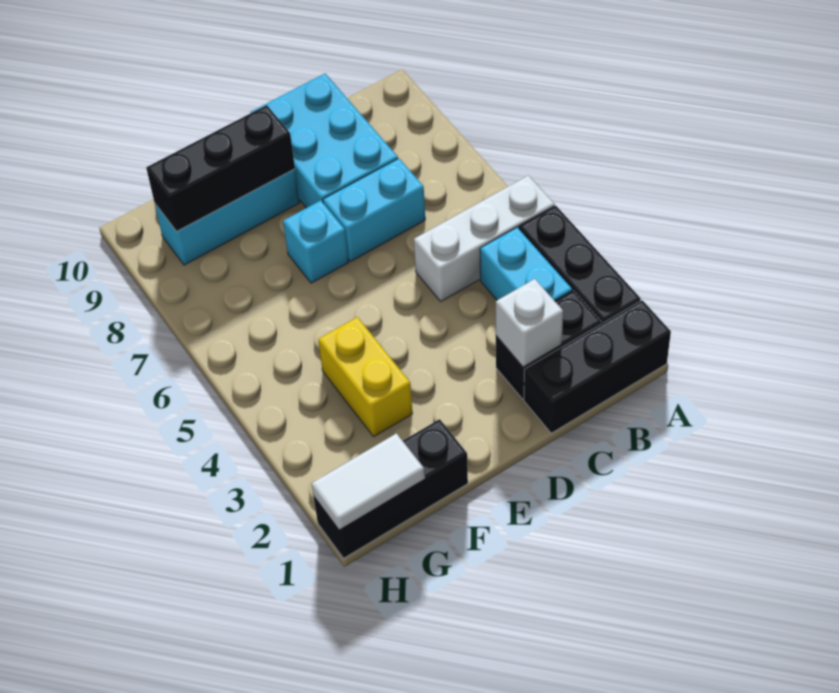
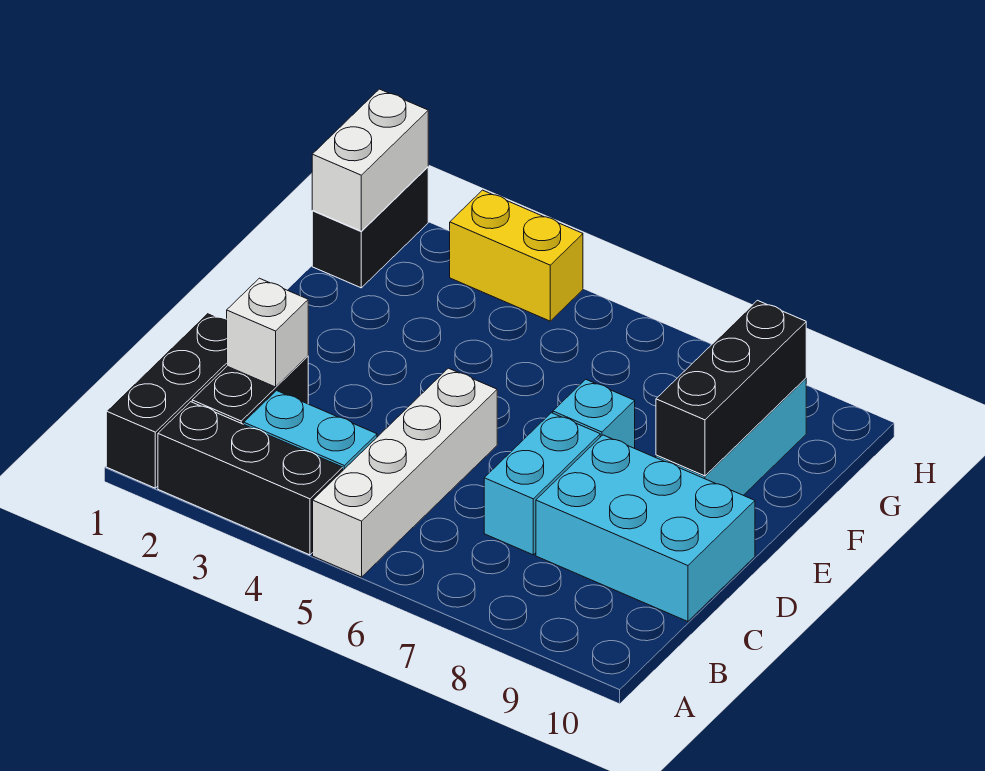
white 1x3 brick [414,175,555,301] -> white 1x4 brick [313,368,497,577]
black 1x3 brick [313,419,468,558] -> black 1x2 brick [312,167,428,288]
yellow 1x2 brick [318,317,412,436] -> yellow 1x2 brick moved to [450,190,583,321]
white 1x2 tile [311,433,424,529] -> white 1x2 brick [312,89,428,231]

